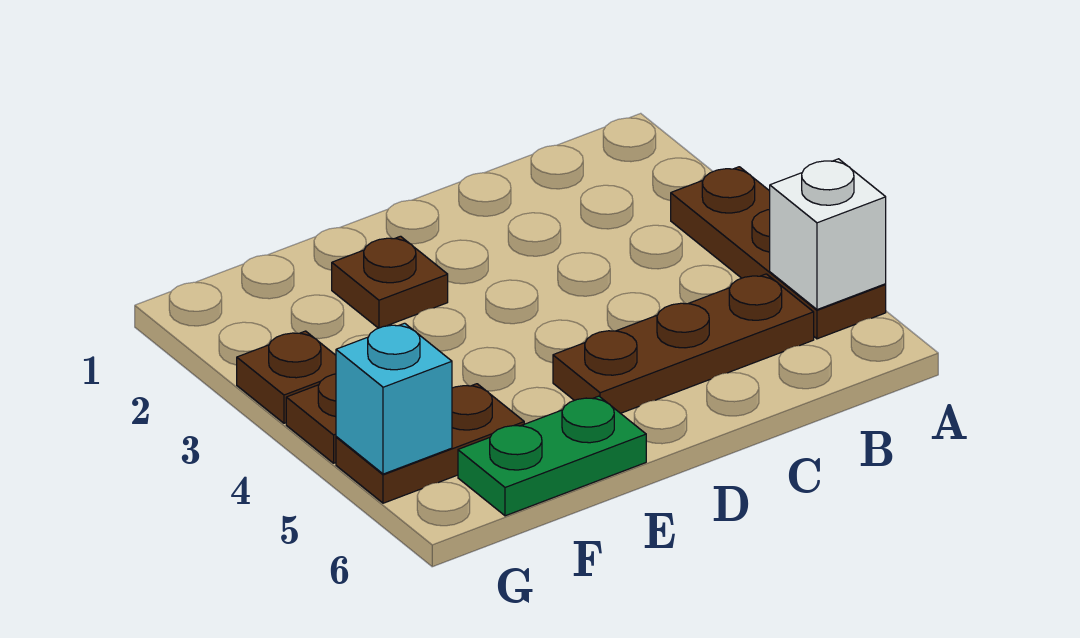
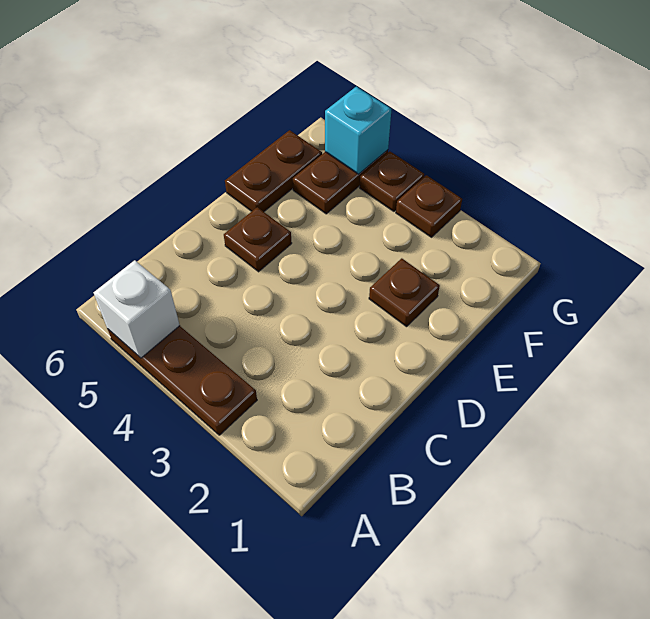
brown 1x3 plate [553,274,814,413] -> brown 1x1 plate [224,207,292,272]
green 1x2 plate [458,396,646,516] -> brown 1x2 plate [225,130,322,212]

